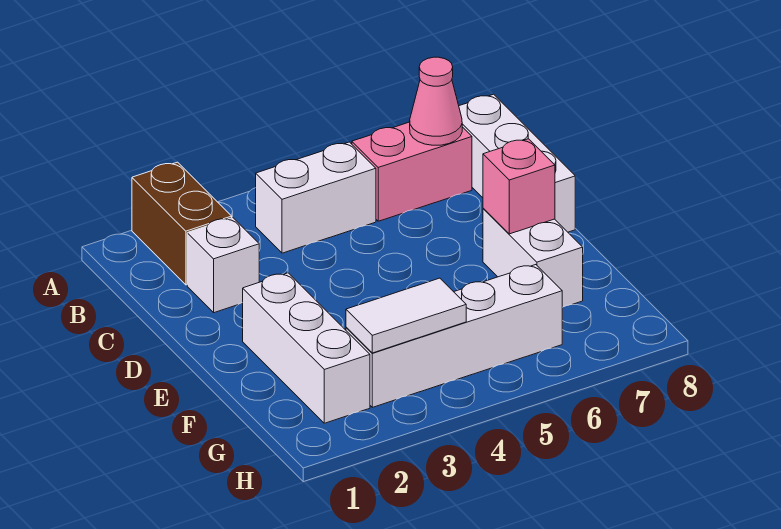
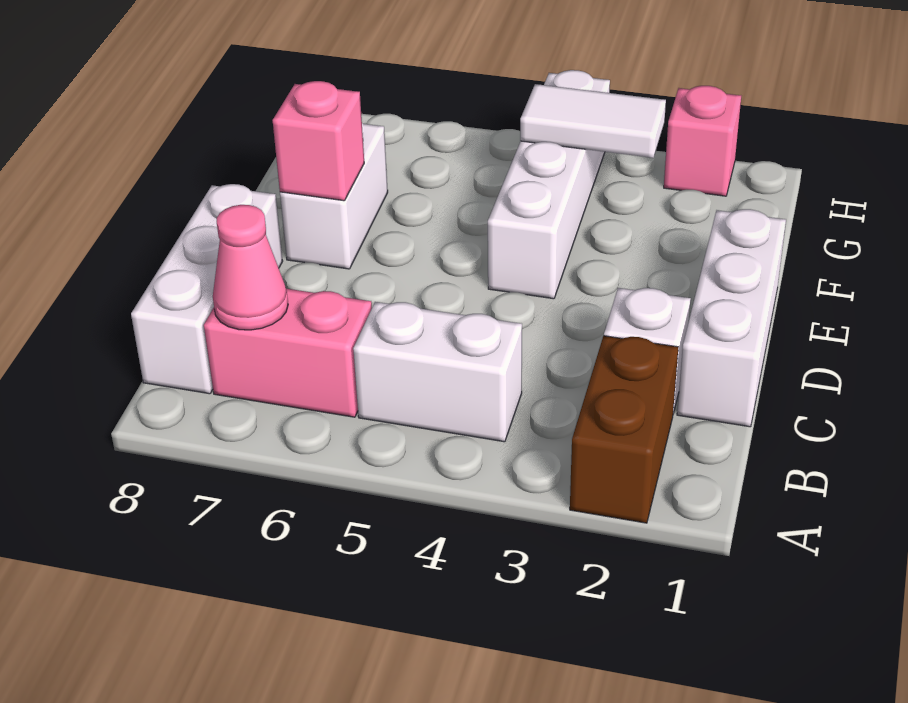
white 1x3 brick [243,273,370,423] -> white 1x3 brick moved to [677,209,786,427]
white 1x4 brick [346,265,562,407] -> white 1x4 brick turned to [488,70,610,299]
none -> pink 1x1 brick [664,86,741,196]

